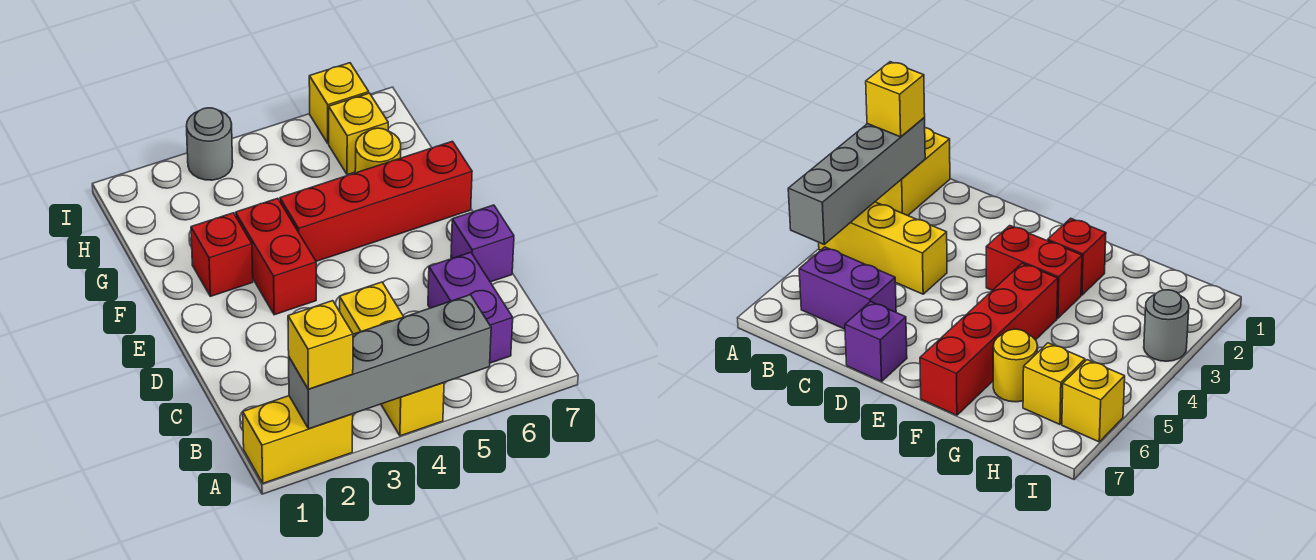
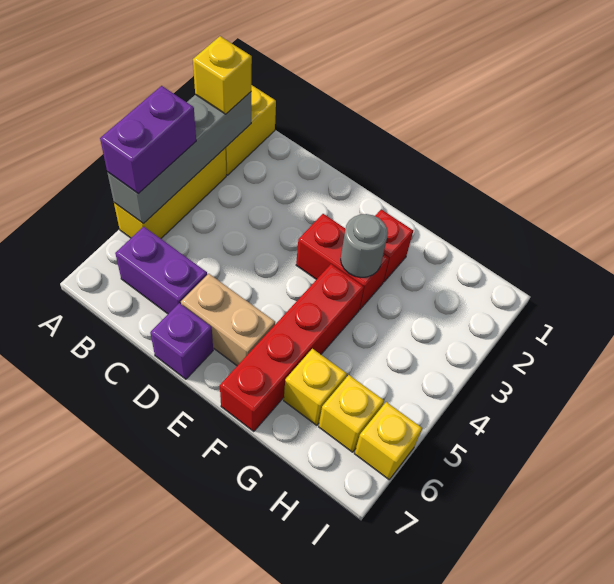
yellow 1x3 brick [339,282,444,436] -> yellow 1x3 brick turned to [114,148,226,239]
none -> purple 1x2 brick [100,86,196,194]
none -> tan 1x2 brick [181,274,275,366]
yellow 1x1 round brick [355,128,401,173] -> yellow 1x1 brick [284,349,347,425]
grey 1x1 round brick [187,108,233,180] -> grey 1x1 round brick moved to [341,214,388,277]

